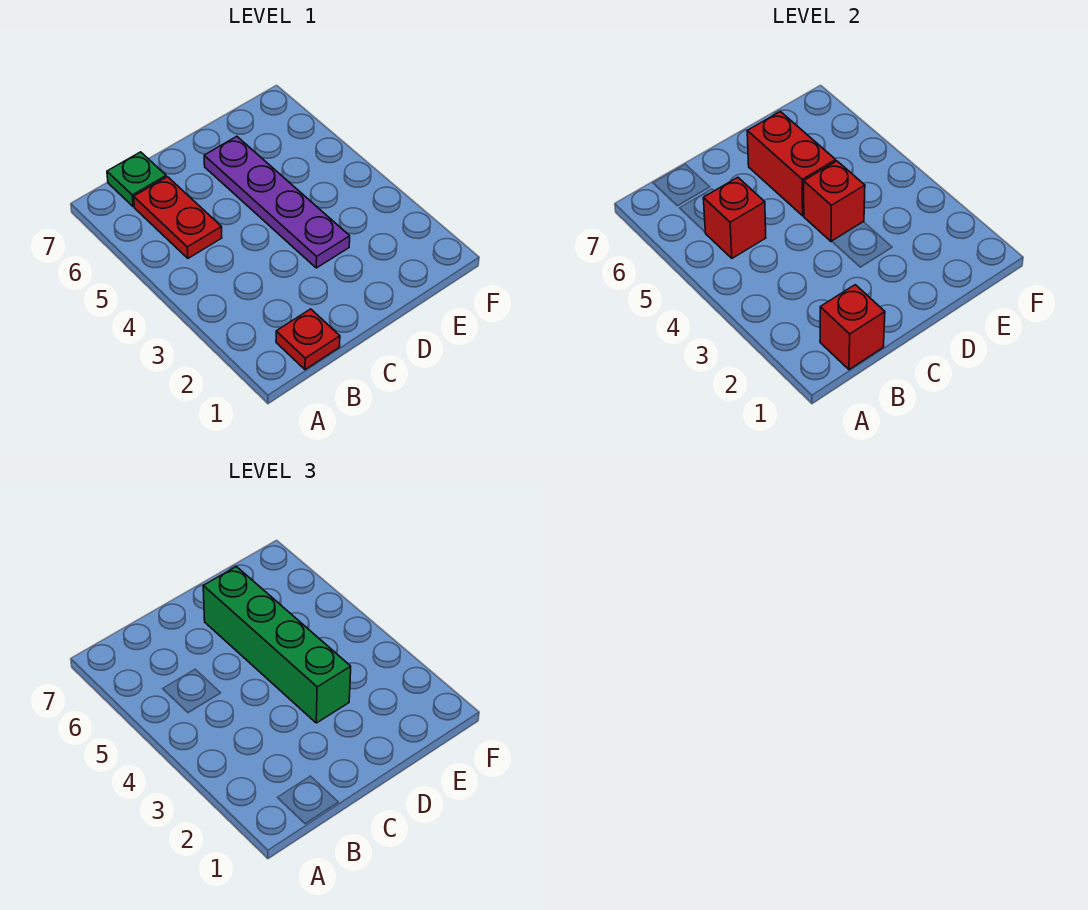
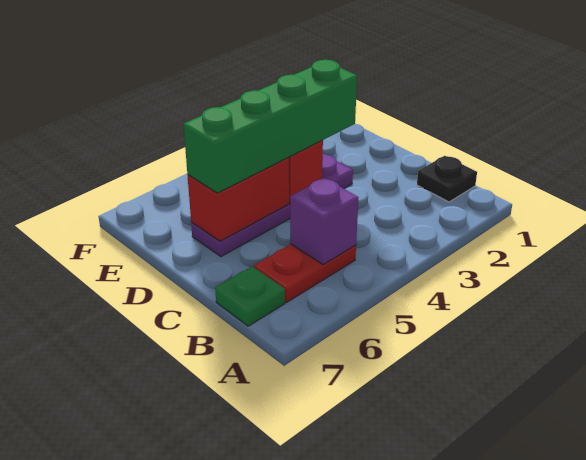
red 1x1 plate [276,309,340,370] -> black 1x1 plate [417,156,477,202]
red 1x1 brick [820,285,885,370] -> none
red 1x1 brick [703,177,766,258] -> purple 1x1 brick [290,178,359,264]

